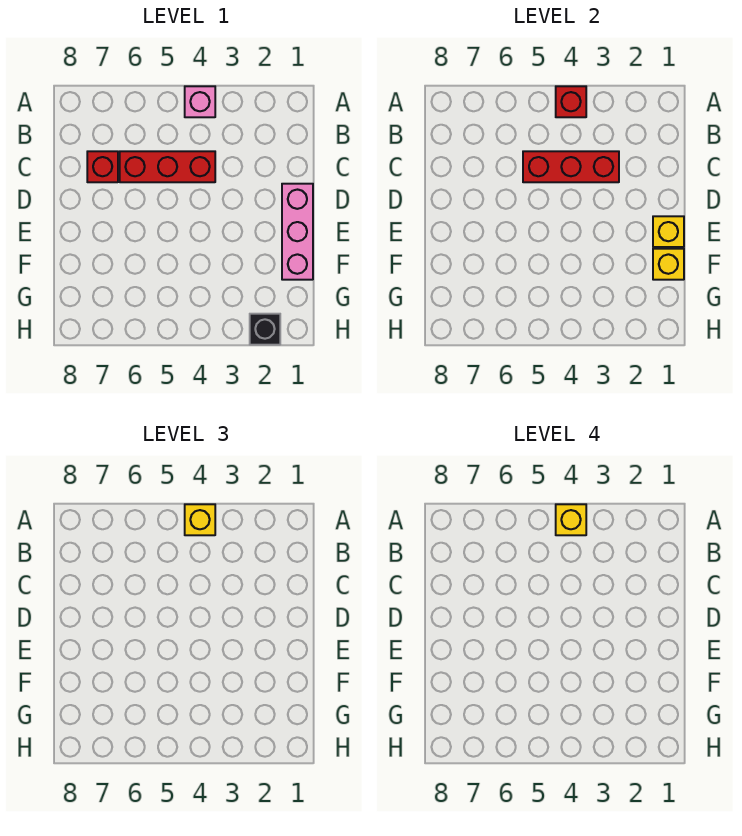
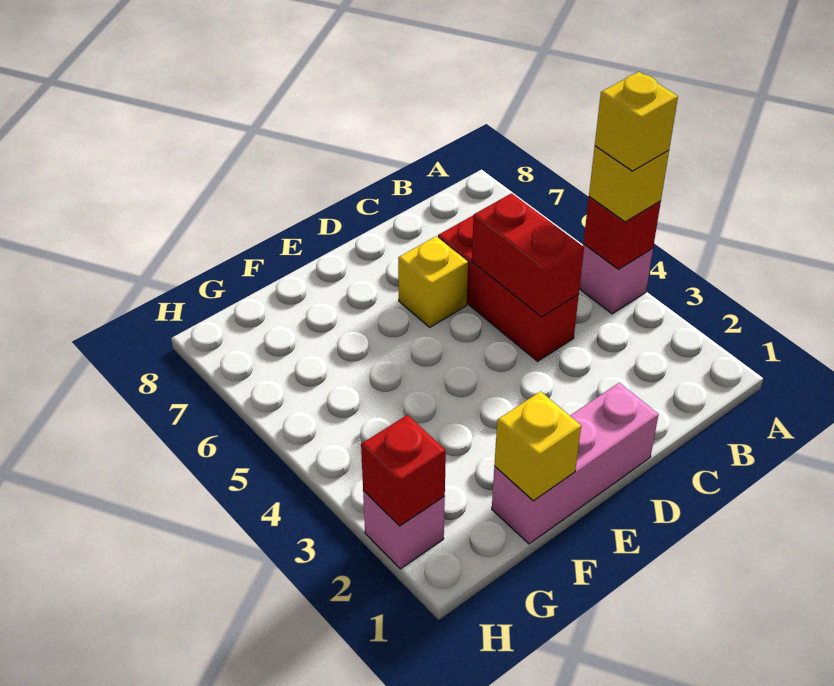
red 1x3 brick [523,151,619,182] -> red 1x2 brick [472,193,584,317]
red 1x1 brick [87,151,118,182] -> red 1x1 brick moved to [361,415,446,526]
yellow 1x1 brick [653,216,684,247] -> yellow 1x1 brick moved to [398,236,468,327]
black 1x1 brick [250,314,280,345] -> pink 1x1 brick [363,490,445,569]

